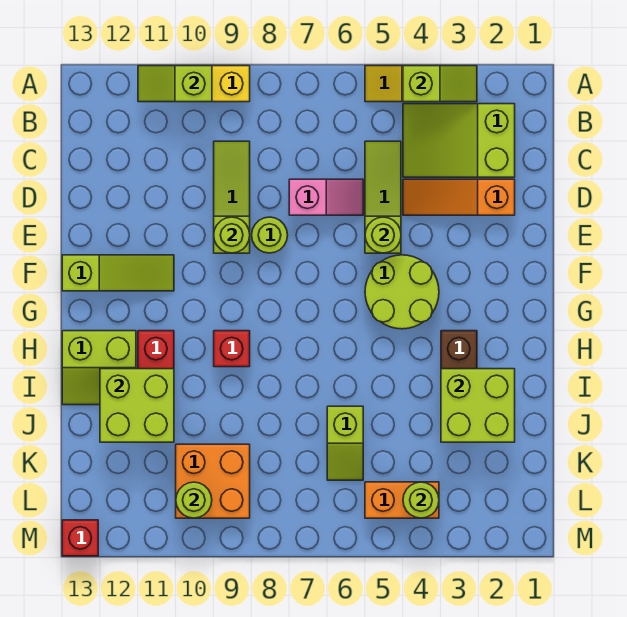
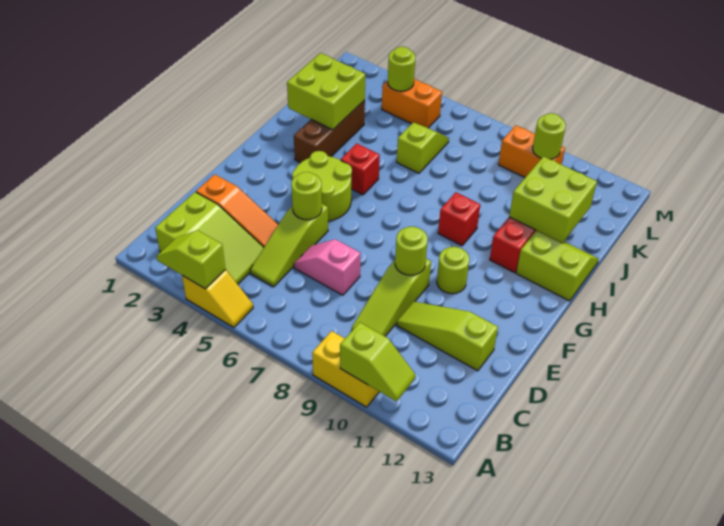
lime 1x1 round brick [252,217,288,253] -> lime 1x1 round brick moved to [437,247,469,294]
lime 1x3 slope [62,255,174,291] -> lime 1x3 slope moved to [397,302,498,371]
orange 2x2 brick [176,444,250,518] -> orange 1x2 brick [498,125,565,177]
red 1x1 brick [62,520,98,556] -> red 1x1 brick moved to [341,143,380,195]

